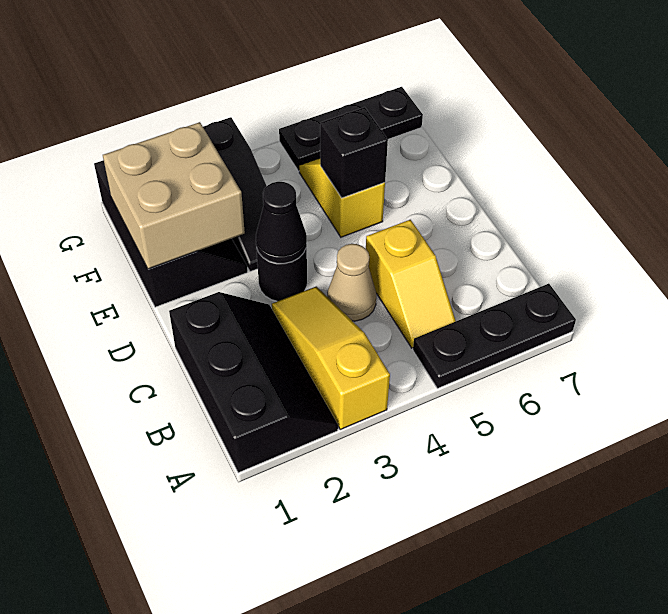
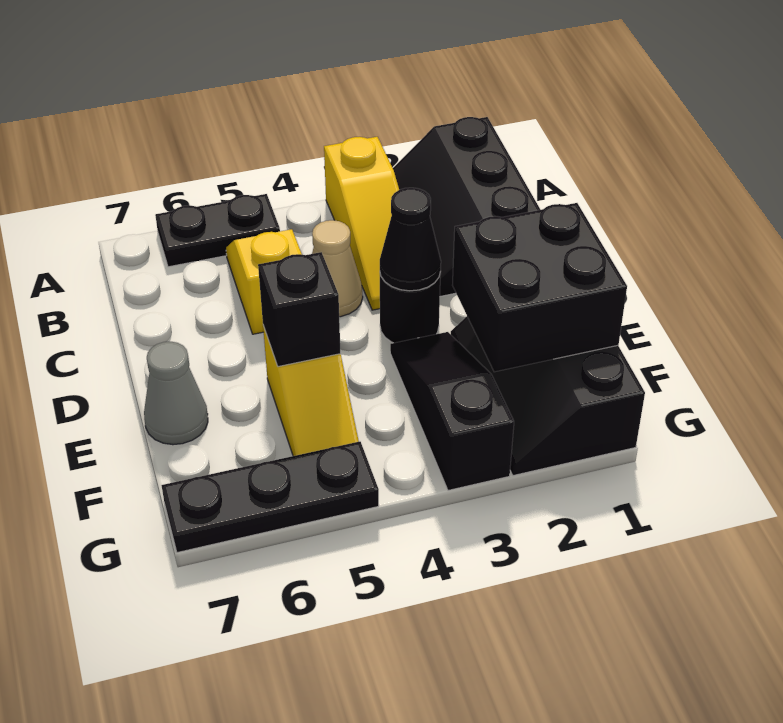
black 1x3 plate [413,284,576,388] -> black 1x2 plate [155,194,280,267]
tan 2x2 brick [103,122,245,269] -> black 2x2 brick [452,203,627,372]
none -> grey 1x1 cone [144,342,208,445]

